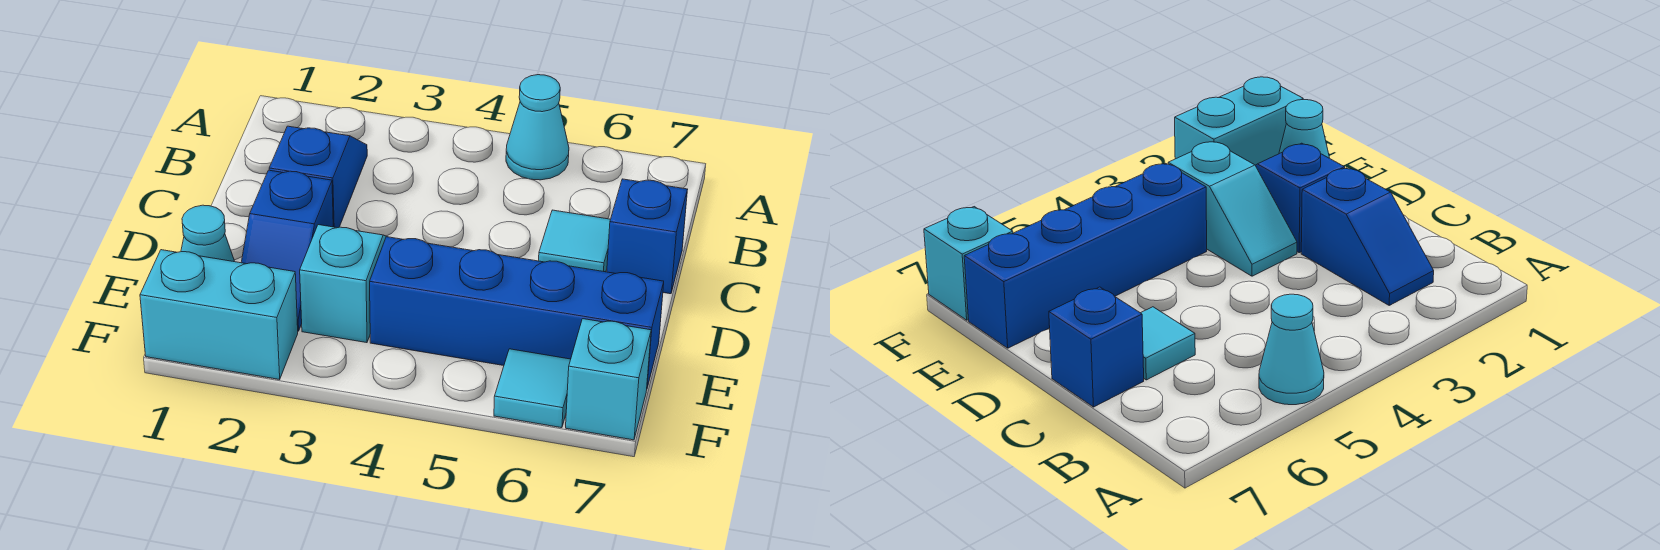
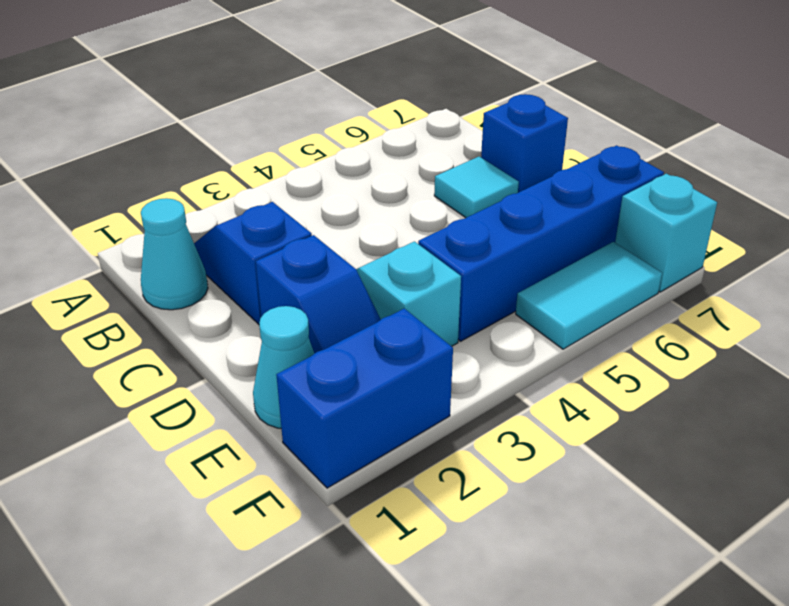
cyan 1x1 cone [506,75,569,180] -> cyan 1x1 cone moved to [141,198,208,310]
cyan 1x2 brick [140,250,298,380] -> blue 1x2 brick [276,308,453,488]
cyan 1x1 tile [494,349,571,428] -> cyan 1x2 tile [516,242,662,349]

